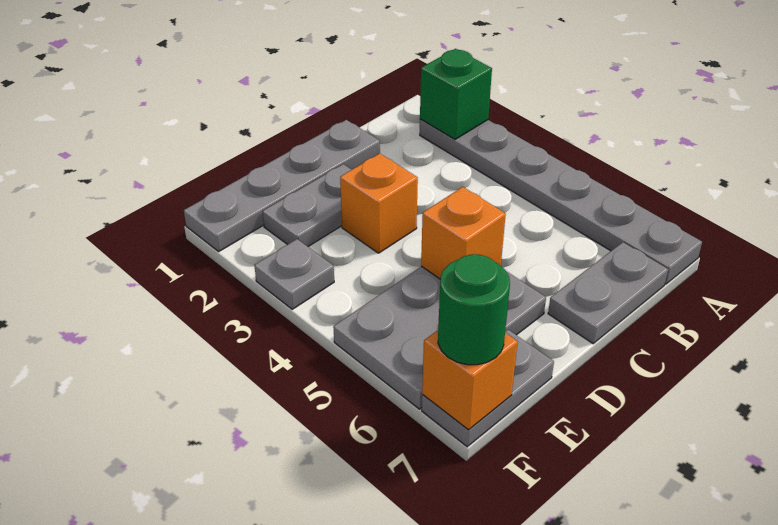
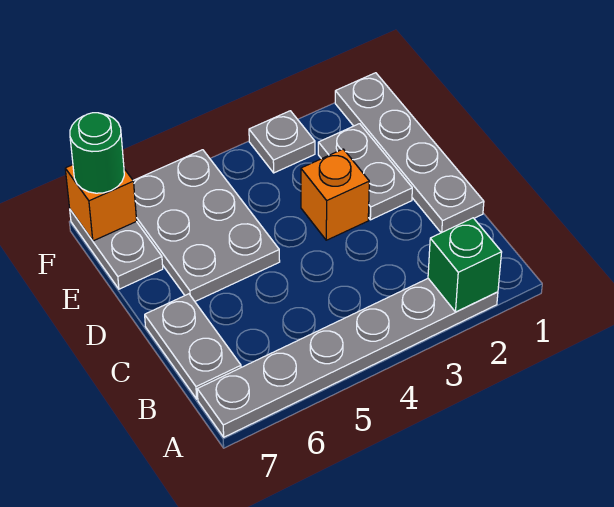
orange 1x1 brick [421,187,506,279] -> none

